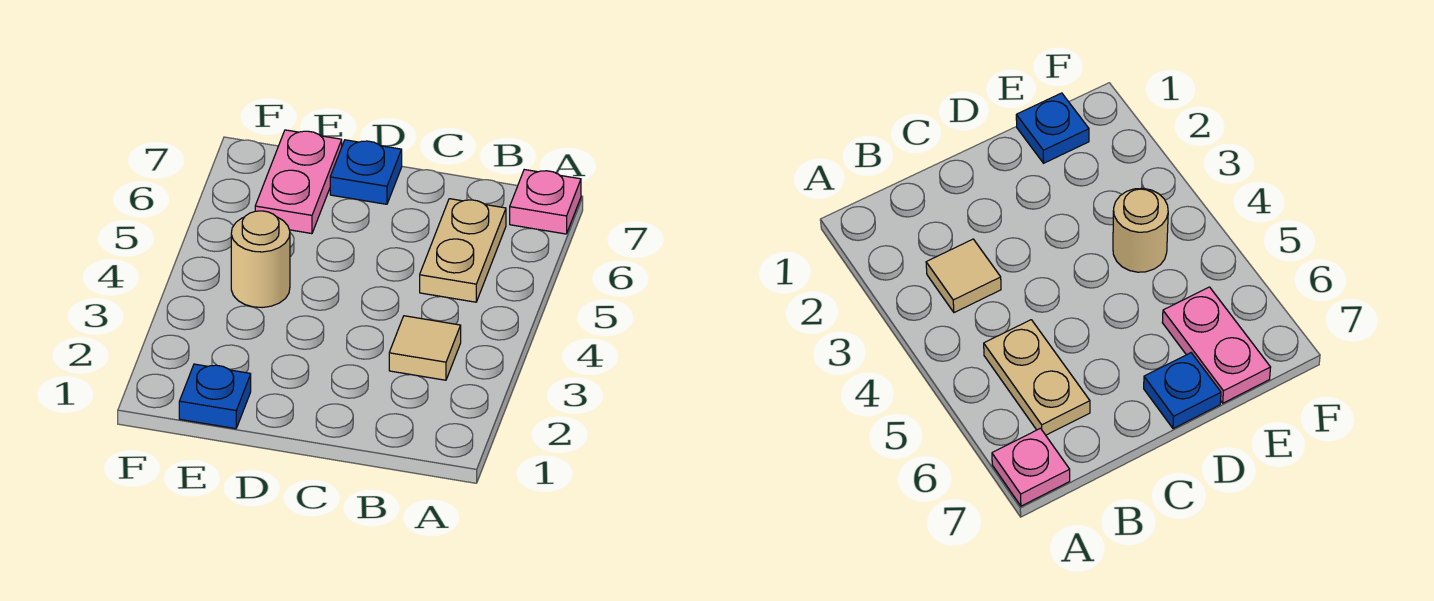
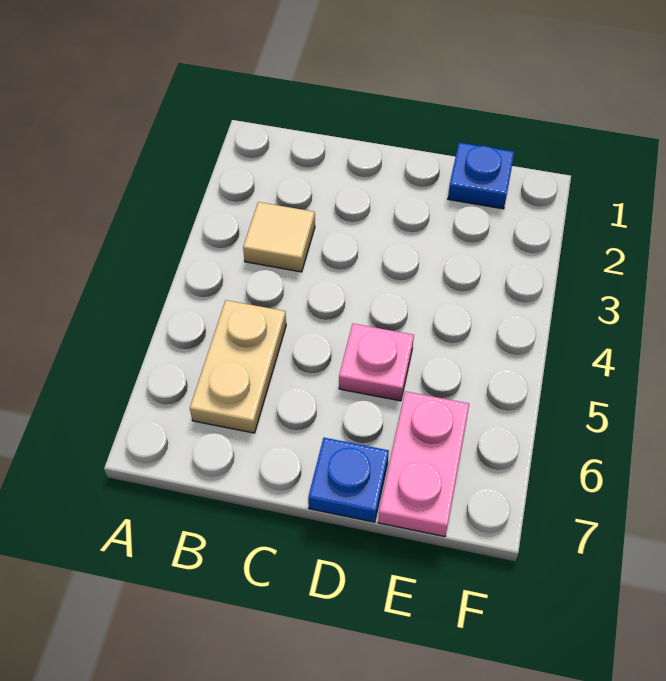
pink 1x1 plate [510,170,581,234] -> pink 1x1 plate moved to [339,324,414,401]
tan 1x1 round brick [231,211,290,308] -> none

